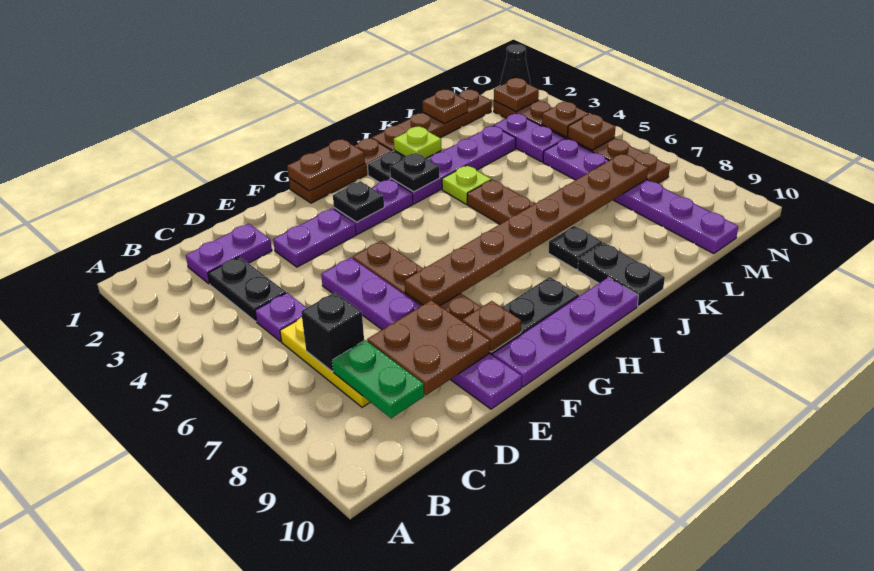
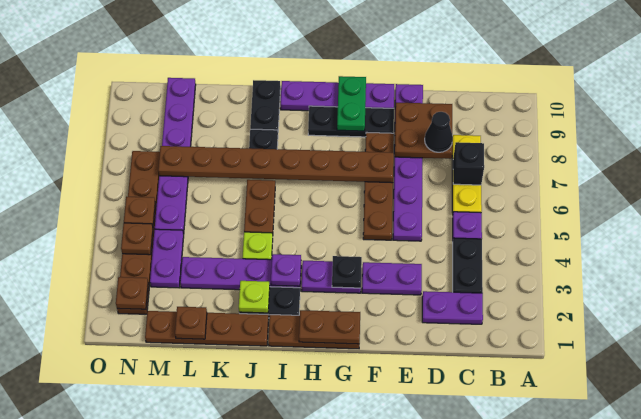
green 1x2 plate [332,340,424,418] -> green 1x2 plate moved to [337,76,366,131]
brown 1x1 plate [462,301,521,352] -> none
black 1x1 plate [390,153,440,192] -> purple 1x1 plate [271,254,301,286]
black 1x1 cone [500,44,530,86] -> black 1x1 cone moved to [425,112,453,152]

